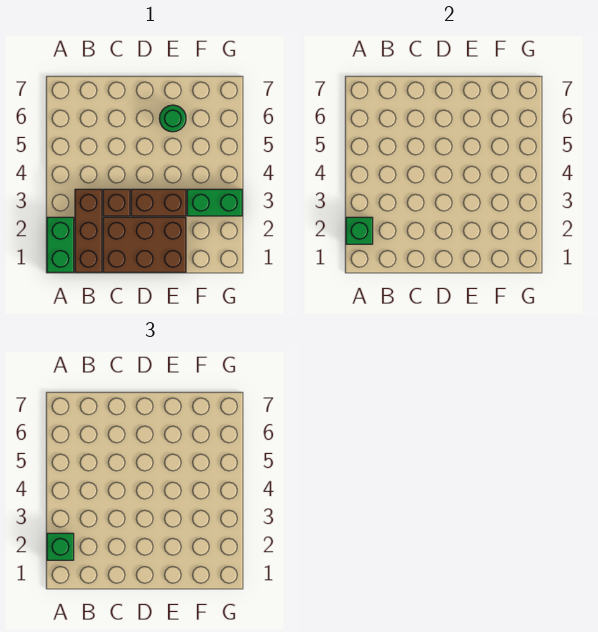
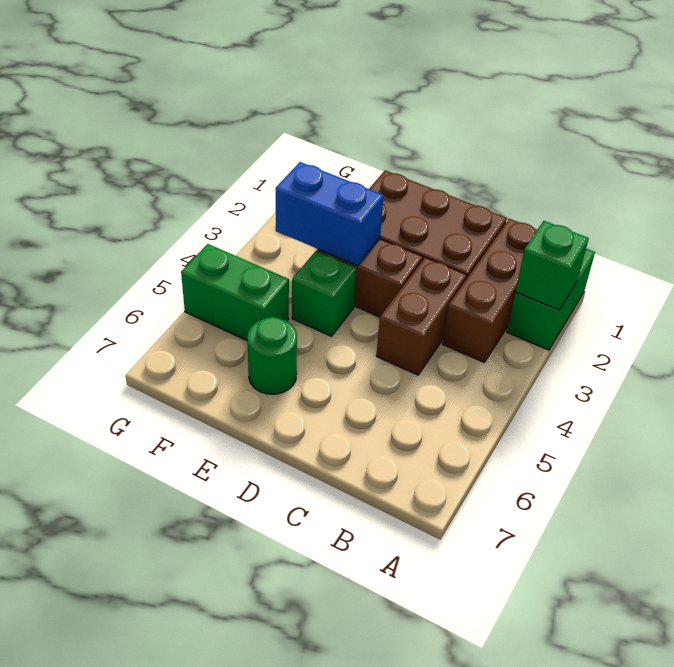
green 1x1 brick [47,533,74,560] -> green 1x1 brick moved to [292,251,357,336]
brown 1x1 brick [103,189,130,216] -> brown 1x2 brick [376,257,467,375]
none -> blue 1x2 brick [276,162,384,266]
green 1x2 brick [187,189,242,216] -> green 1x2 brick moved to [181,244,289,340]

